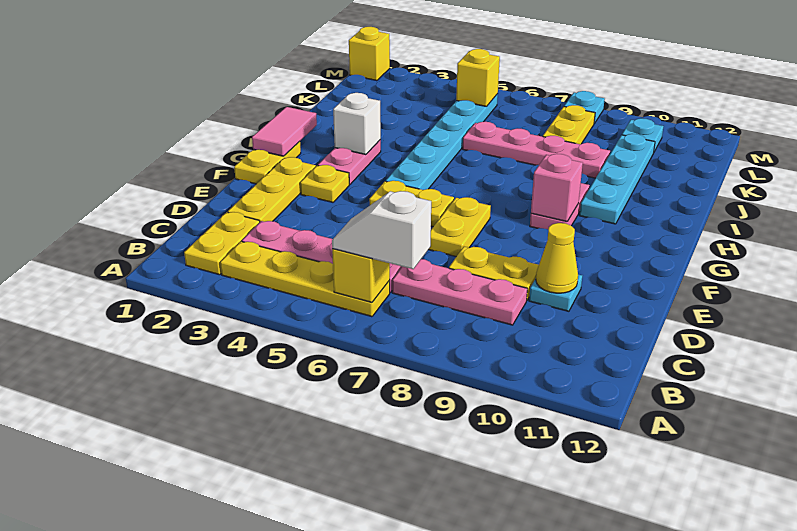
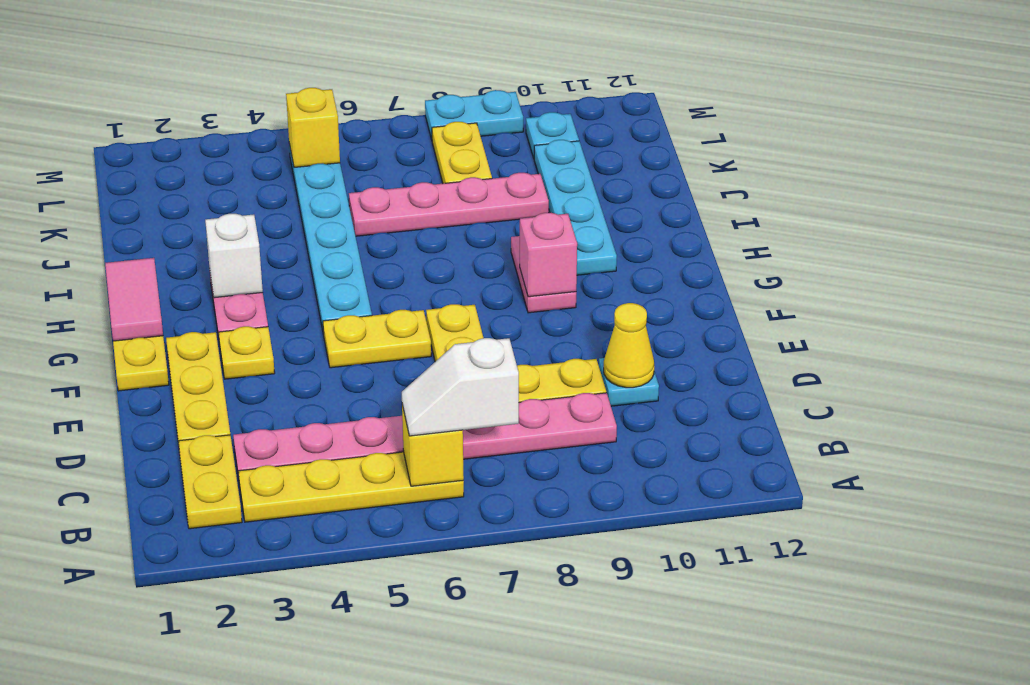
yellow 1x1 brick [349,27,390,81] -> none
cyan 1x1 plate [564,91,605,123] -> cyan 1x2 plate [425,90,523,140]

